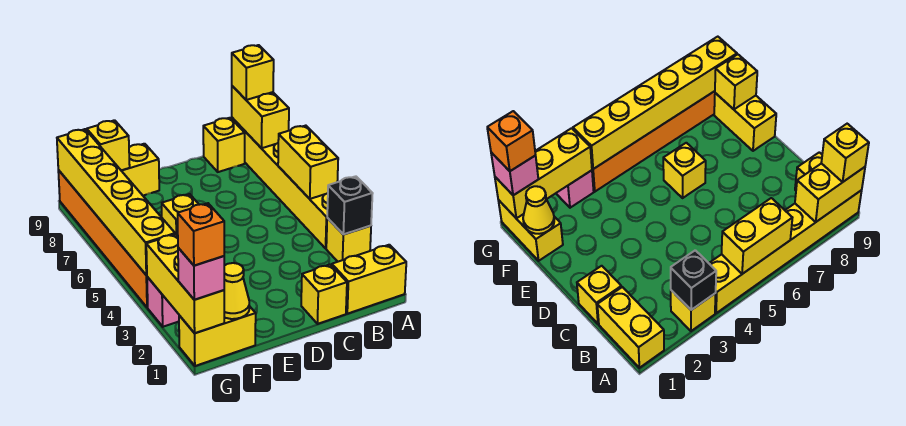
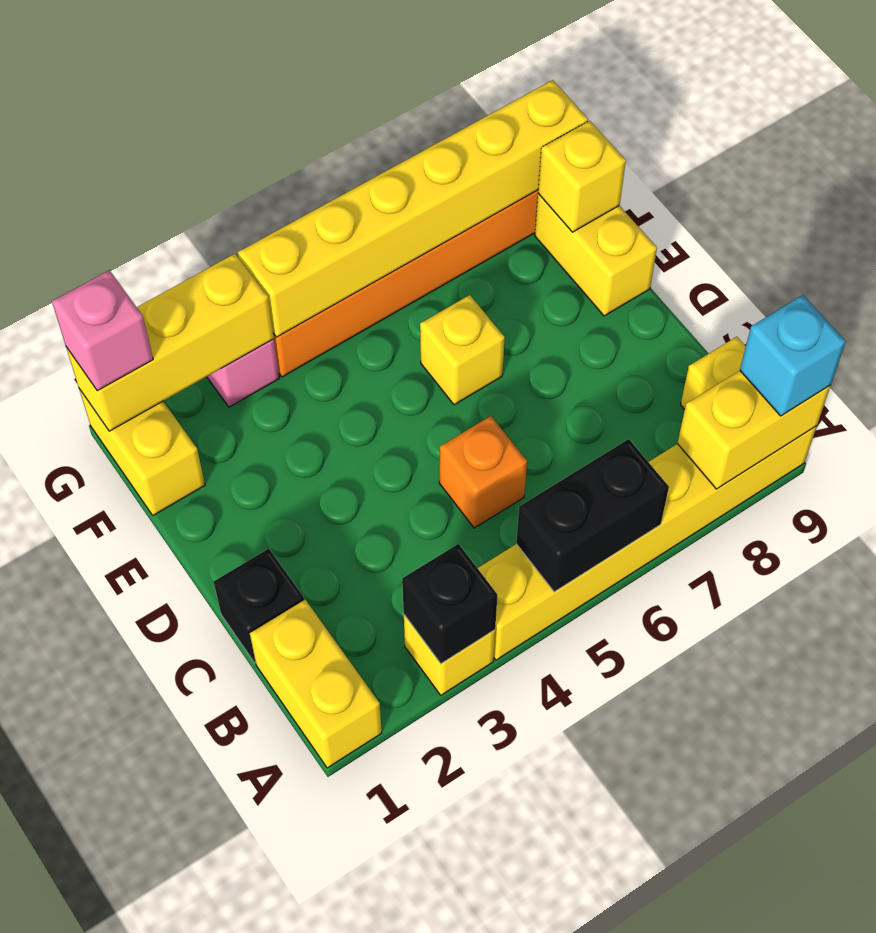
yellow 1x2 brick [278,126,338,199] -> black 1x2 brick [516,439,669,592]
yellow 1x1 brick [232,45,274,100] -> cyan 1x1 brick [740,295,846,416]
yellow 1x1 brick [301,264,347,324] -> black 1x1 brick [214,549,304,663]
yellow 1x1 cone [224,263,249,319] -> none
orange 1x1 brick [178,203,224,265] -> orange 1x1 brick moved to [439,416,527,528]

